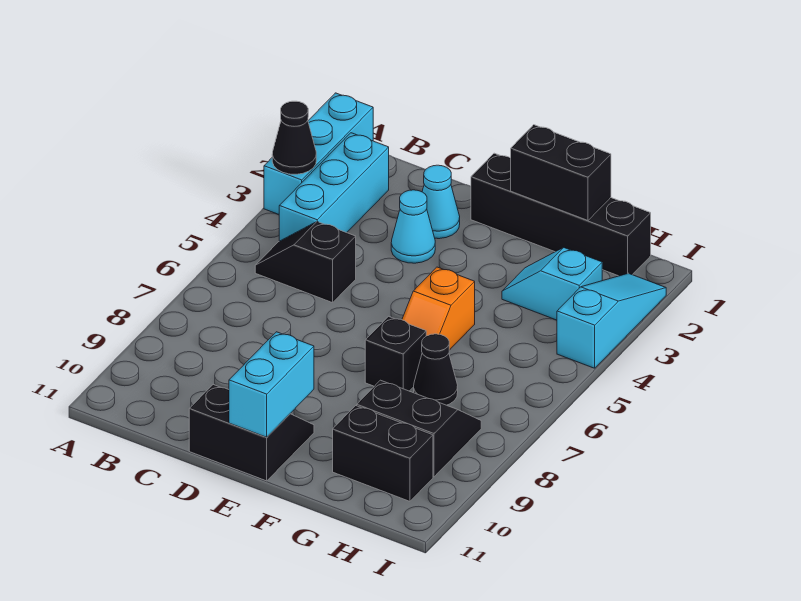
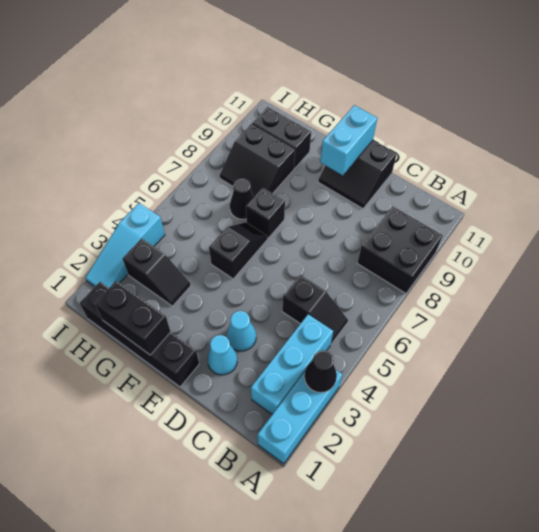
none -> black 2x2 brick [357,206,443,293]
orange 1x2 slope [402,267,475,350] -> black 1x2 slope [209,222,268,279]
cyan 1x2 slope [502,248,602,320] -> black 1x2 slope [122,238,191,306]

